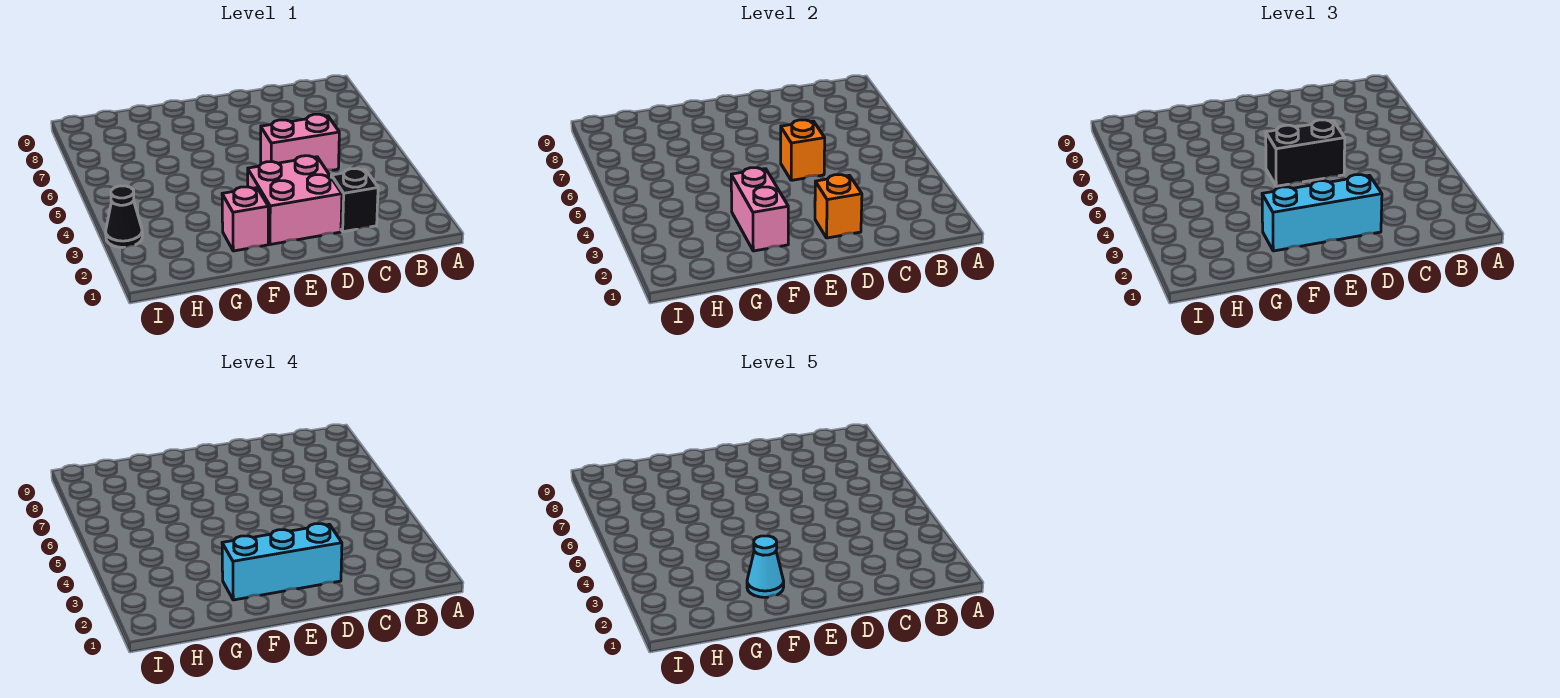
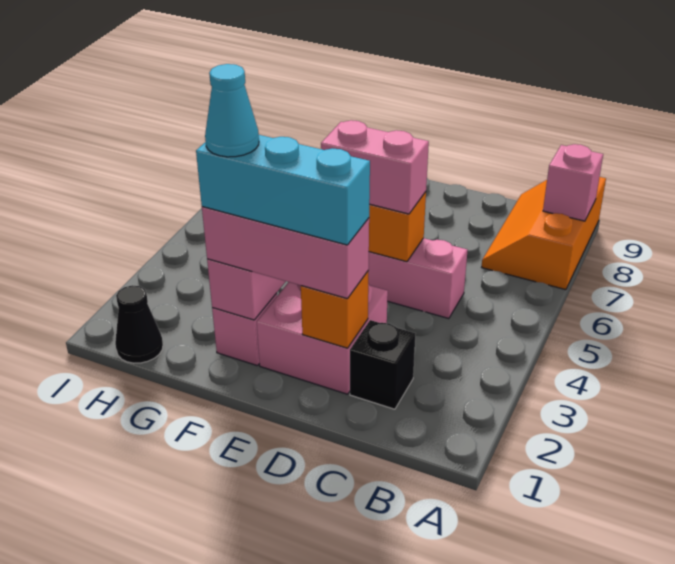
none -> orange 2x3 slope [482,177,606,290]
none -> pink 1x1 brick [543,144,603,221]
cyan 1x3 brick [1262,175,1382,251] -> pink 1x3 brick [202,207,369,299]
black 1x2 brick [1266,120,1345,186] -> pink 1x2 brick [321,120,429,214]
black 1x1 cone [106,186,142,247] -> black 1x1 cone moved to [115,285,163,363]

